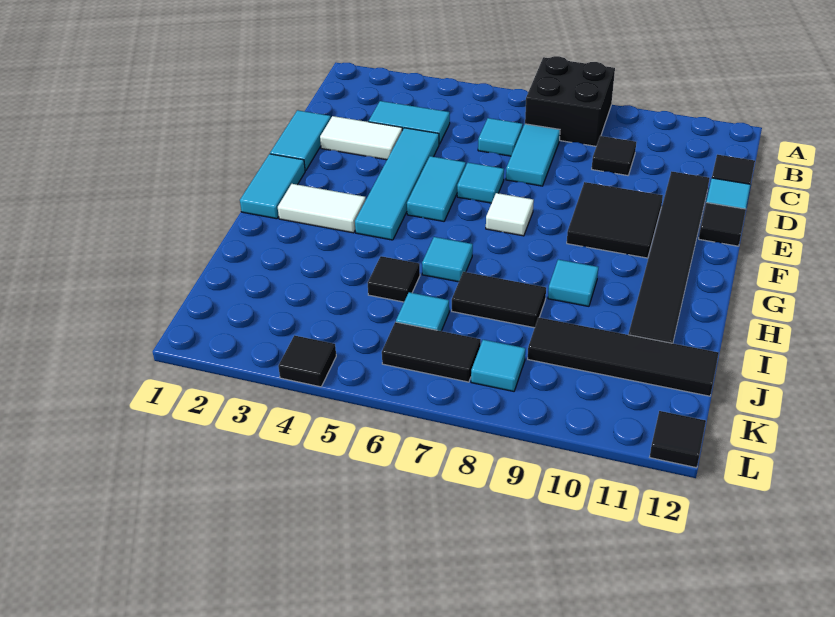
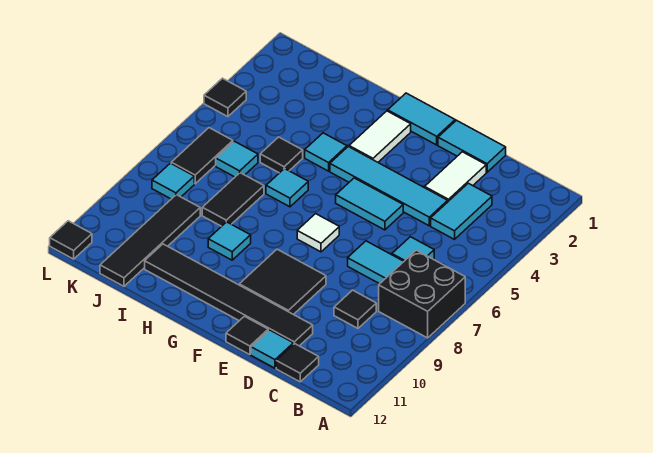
cyan 1x1 tile [457,163,504,203] -> cyan 1x1 tile moved to [305,133,347,171]

